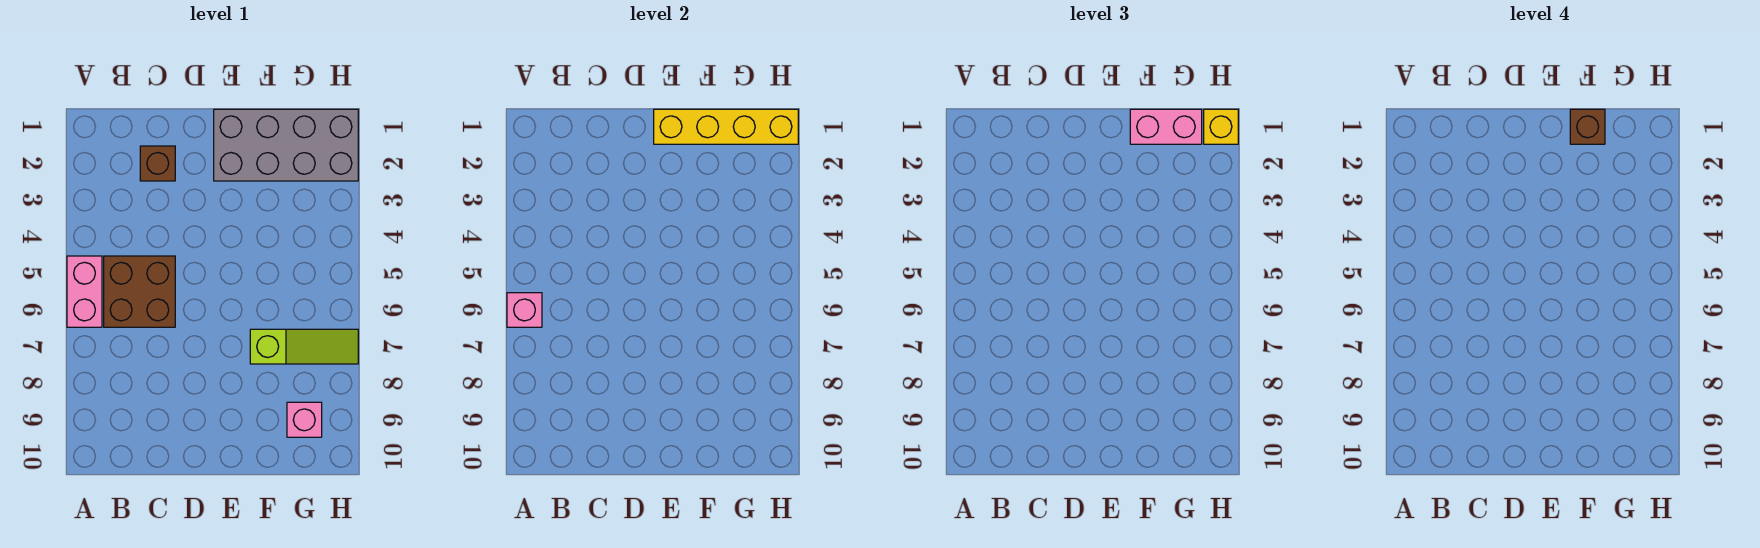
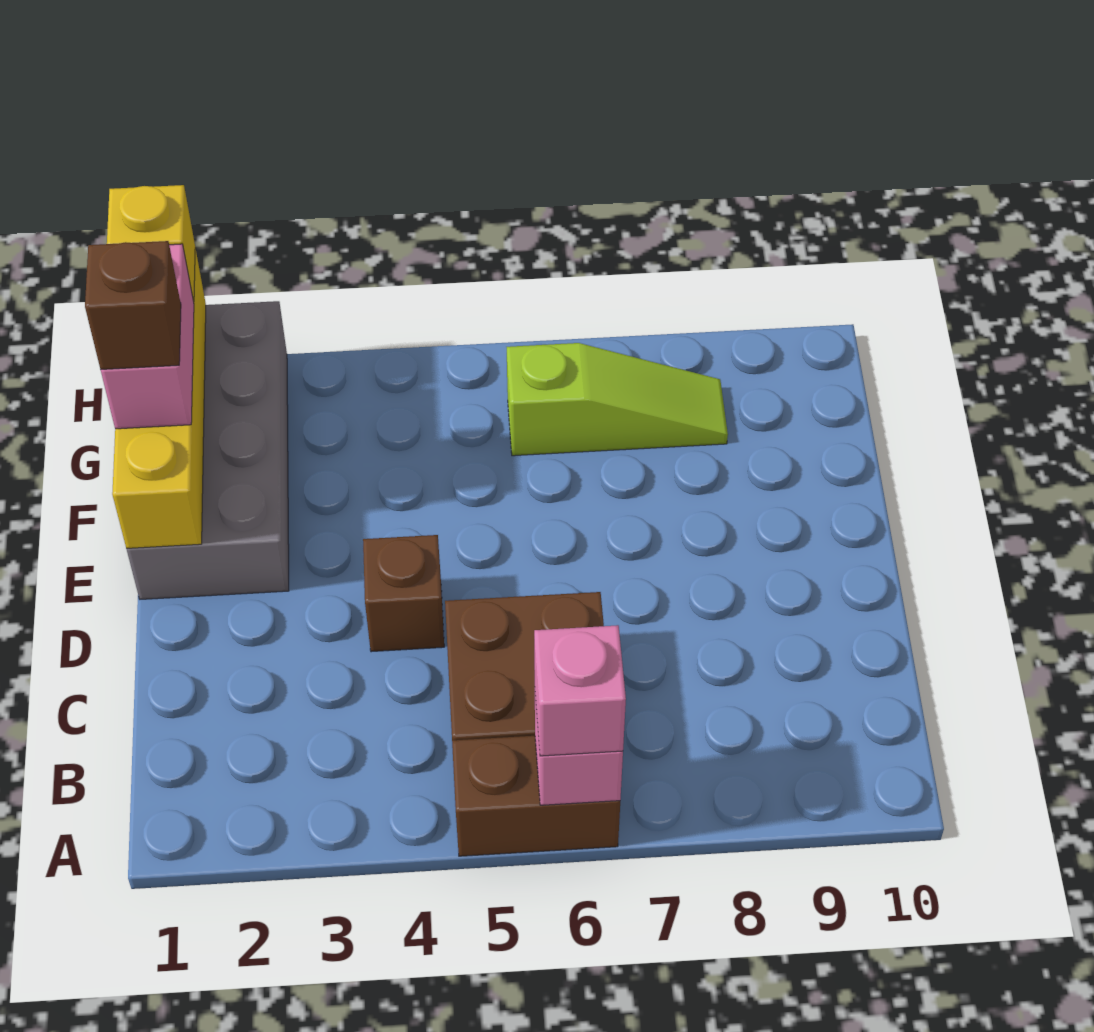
pink 1x2 brick [67,256,102,327] -> brown 1x2 brick [452,736,620,856]
brown 1x1 brick [140,146,175,181] -> brown 1x1 brick moved to [363,535,444,652]
lime 1x3 slope [250,329,358,364] -> lime 1x3 slope turned to [507,343,728,456]
pink 1x1 brick [287,402,322,437] -> pink 1x1 brick moved to [534,625,626,756]

